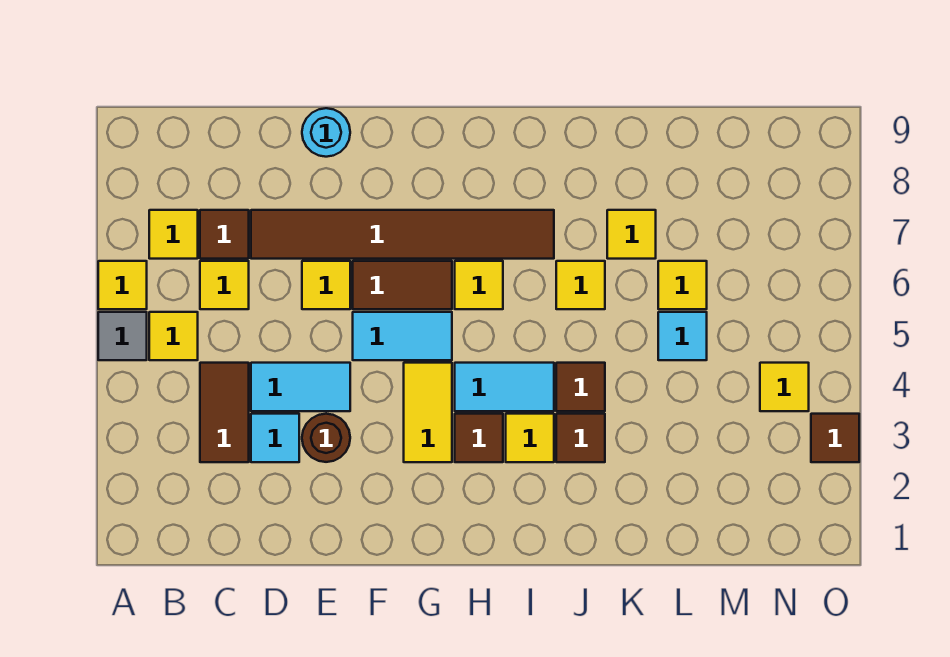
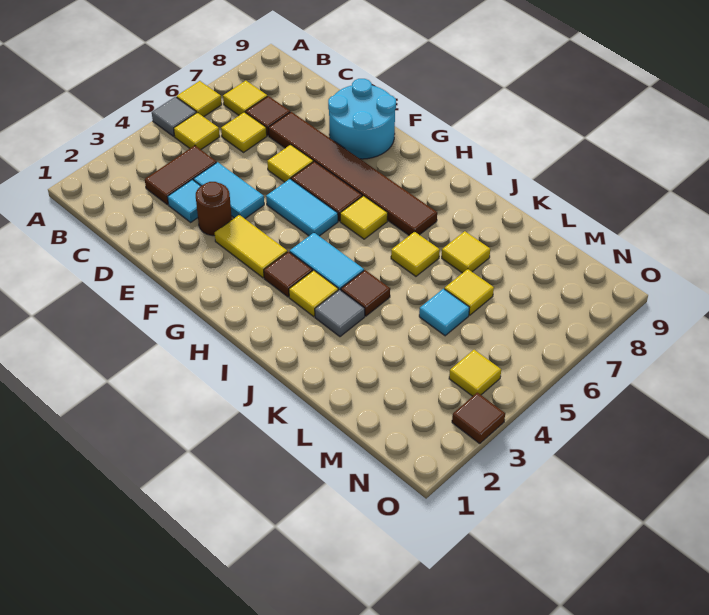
cyan 1x1 round brick [302,108,350,157] -> cyan 2x2 round brick [328,79,396,159]
yellow 1x2 tile [404,363,452,462] -> yellow 1x2 tile turned to [215,215,287,278]
brown 1x1 tile [556,414,605,462] -> grey 1x1 tile [315,290,365,337]

